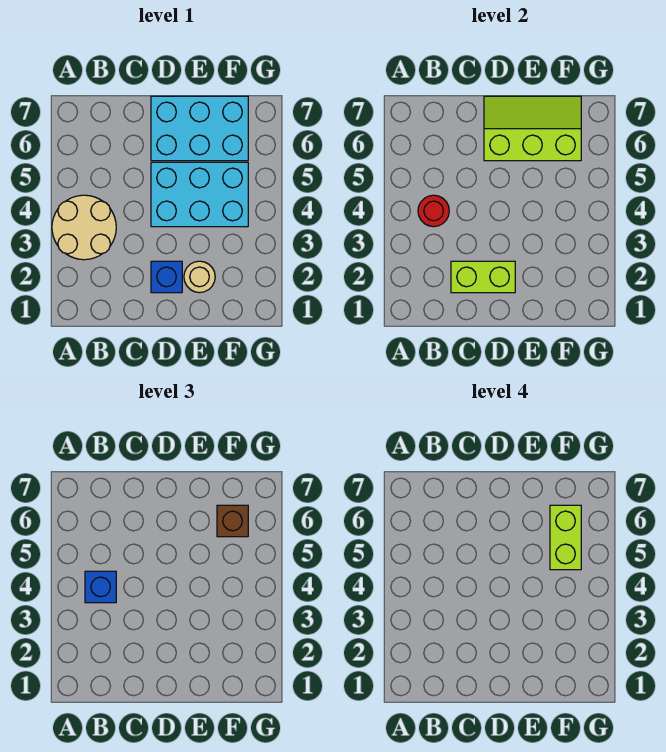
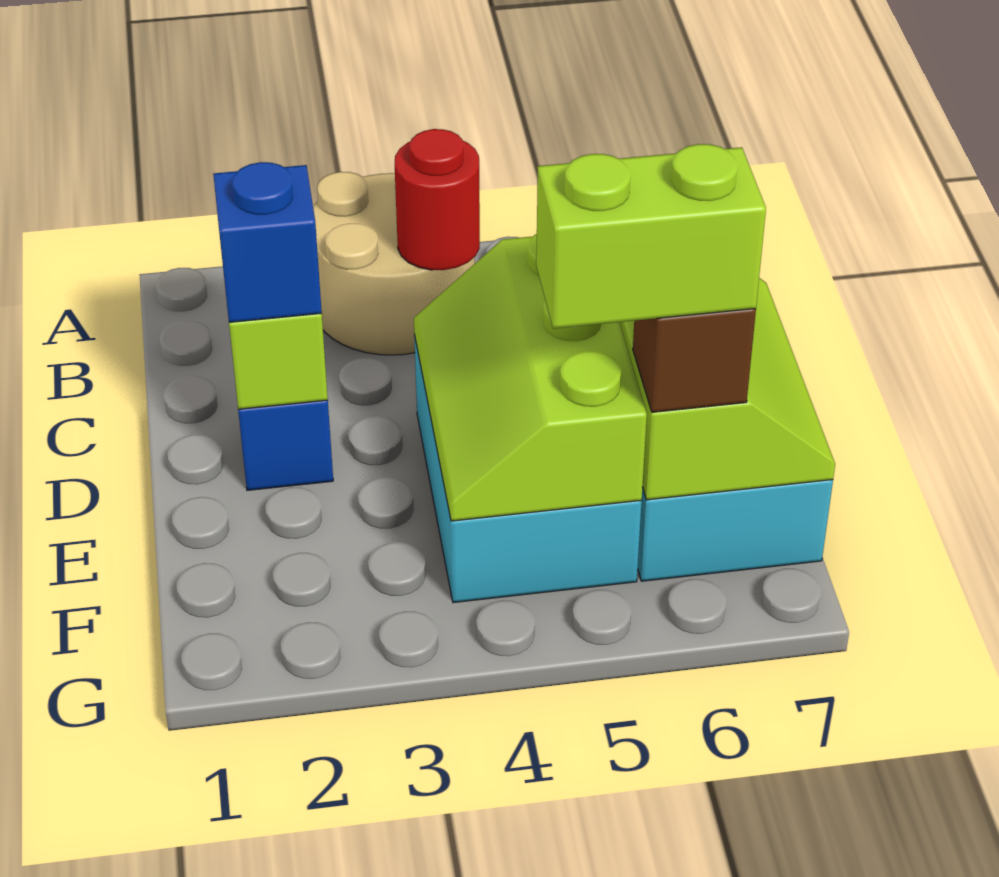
blue 1x1 brick [85,571,116,603] -> blue 1x1 brick moved to [213,162,322,322]
none -> lime 2x3 slope [414,234,647,521]
tan 1x1 round brick [184,261,215,293] -> none

